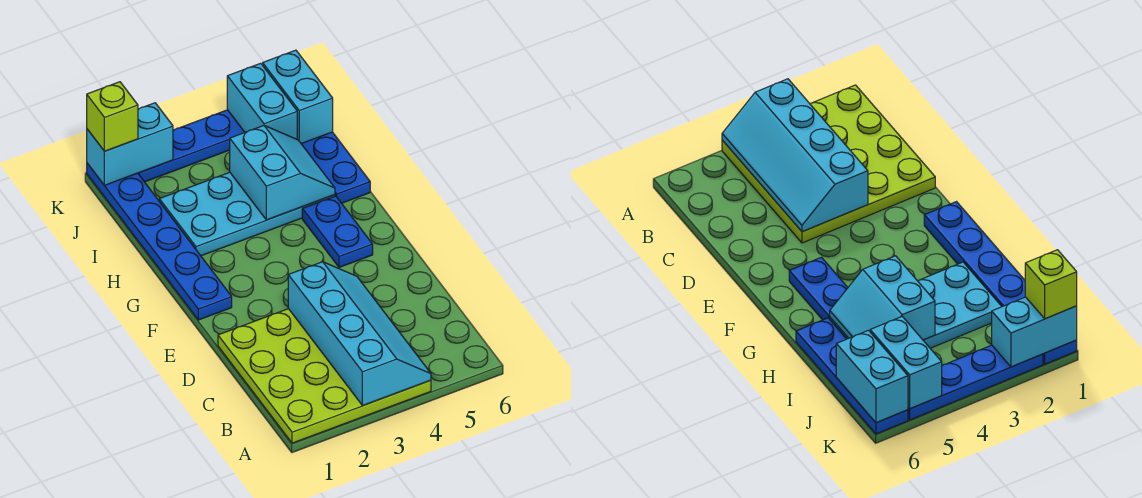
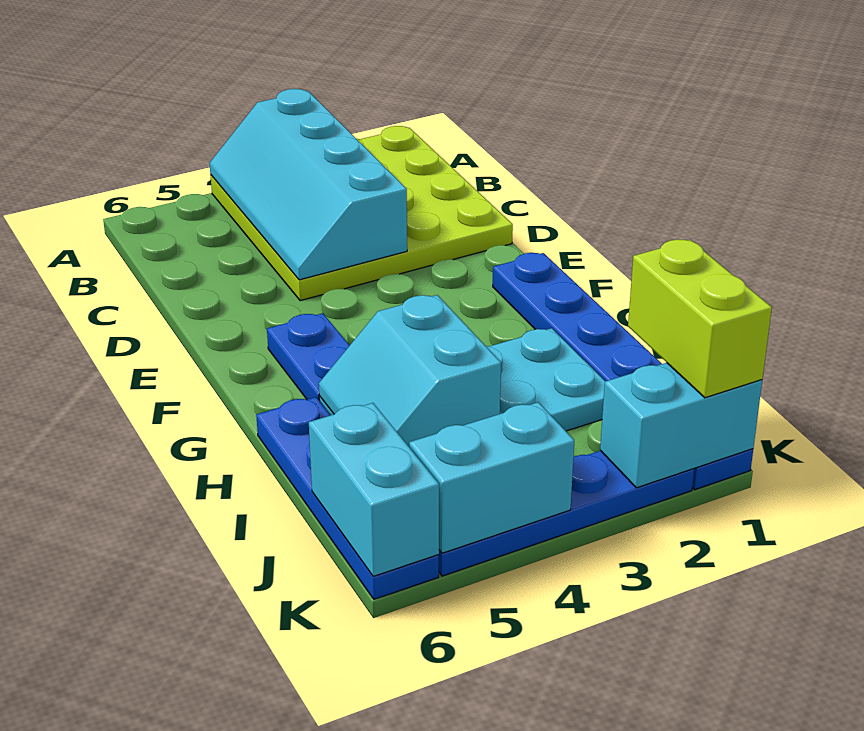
cyan 1x2 brick [227,63,297,139] -> cyan 1x2 brick turned to [409,402,574,553]
lime 1x1 brick [87,82,138,151] -> lime 1x2 brick [628,239,772,398]

